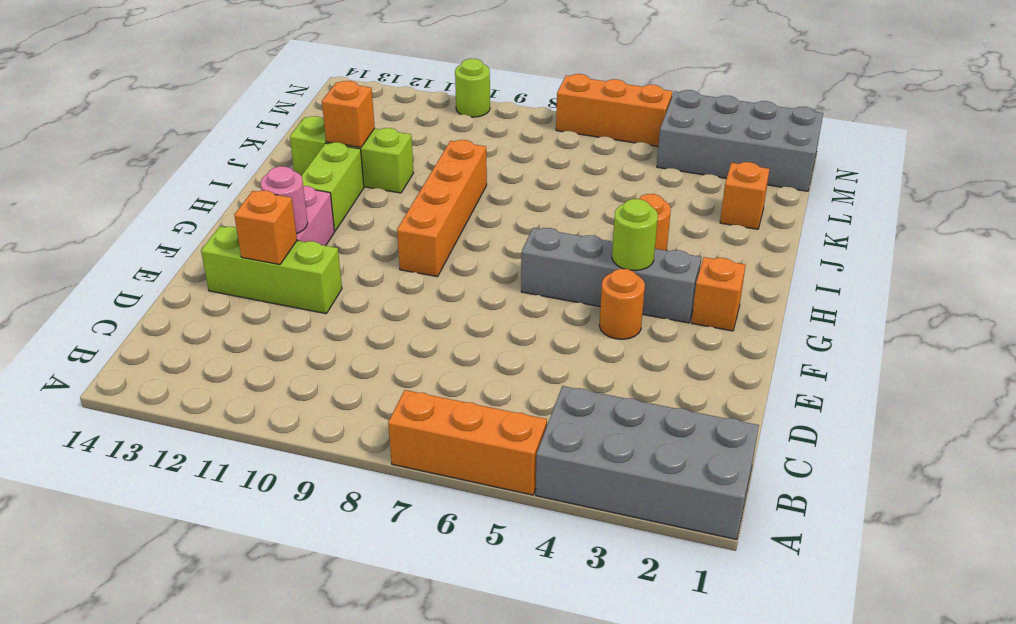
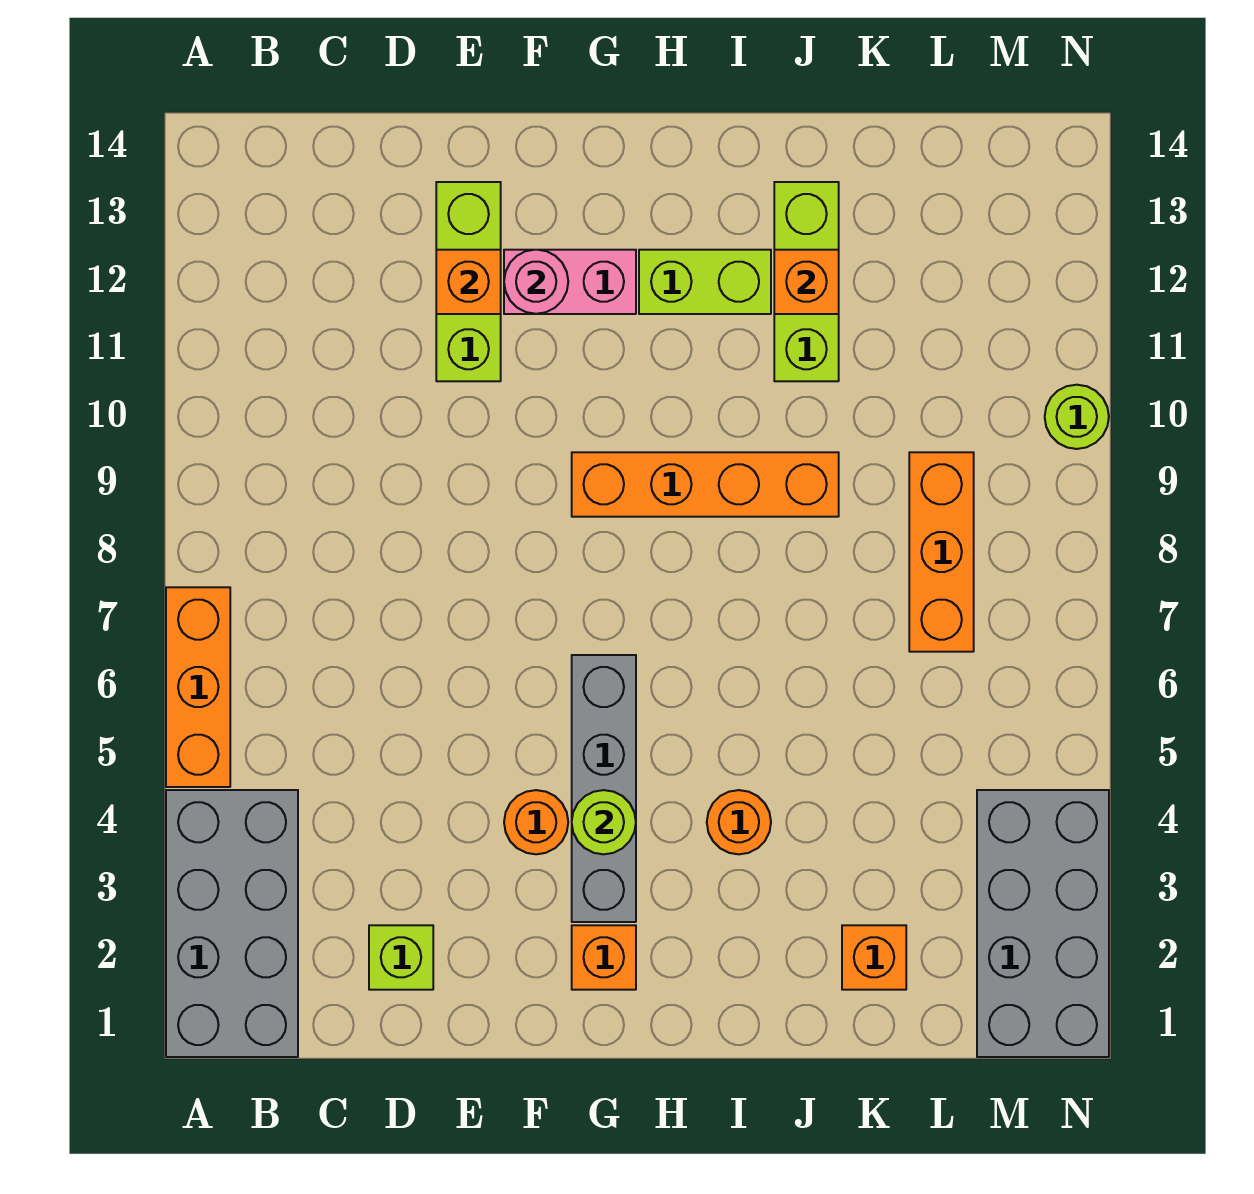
none -> lime 1x1 brick [369,925,433,990]
orange 1x3 brick [556,74,672,147] -> orange 1x3 brick moved to [909,452,974,652]

